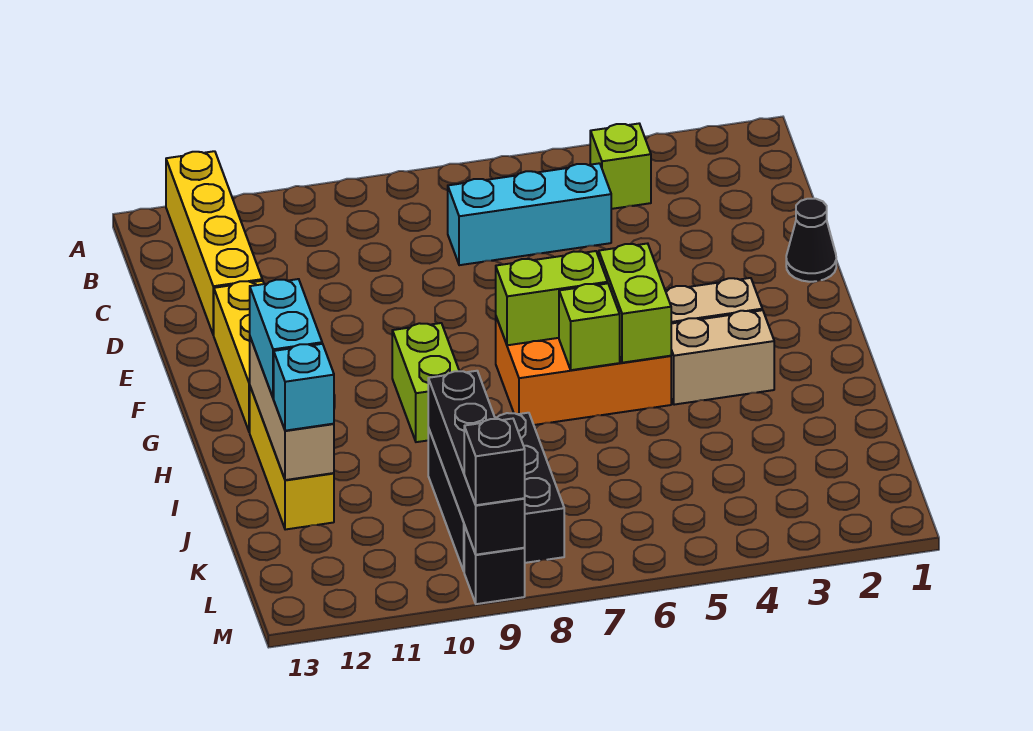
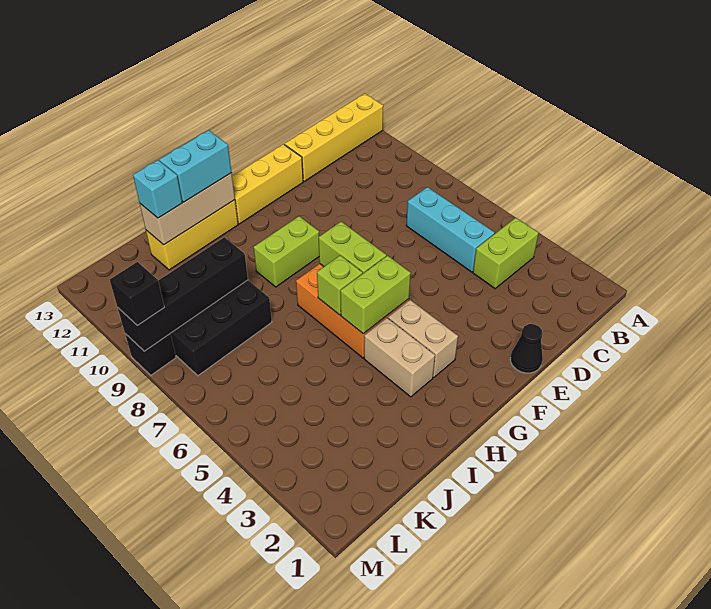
lime 1x1 brick [590,124,651,209] -> lime 1x2 brick [473,218,539,289]

